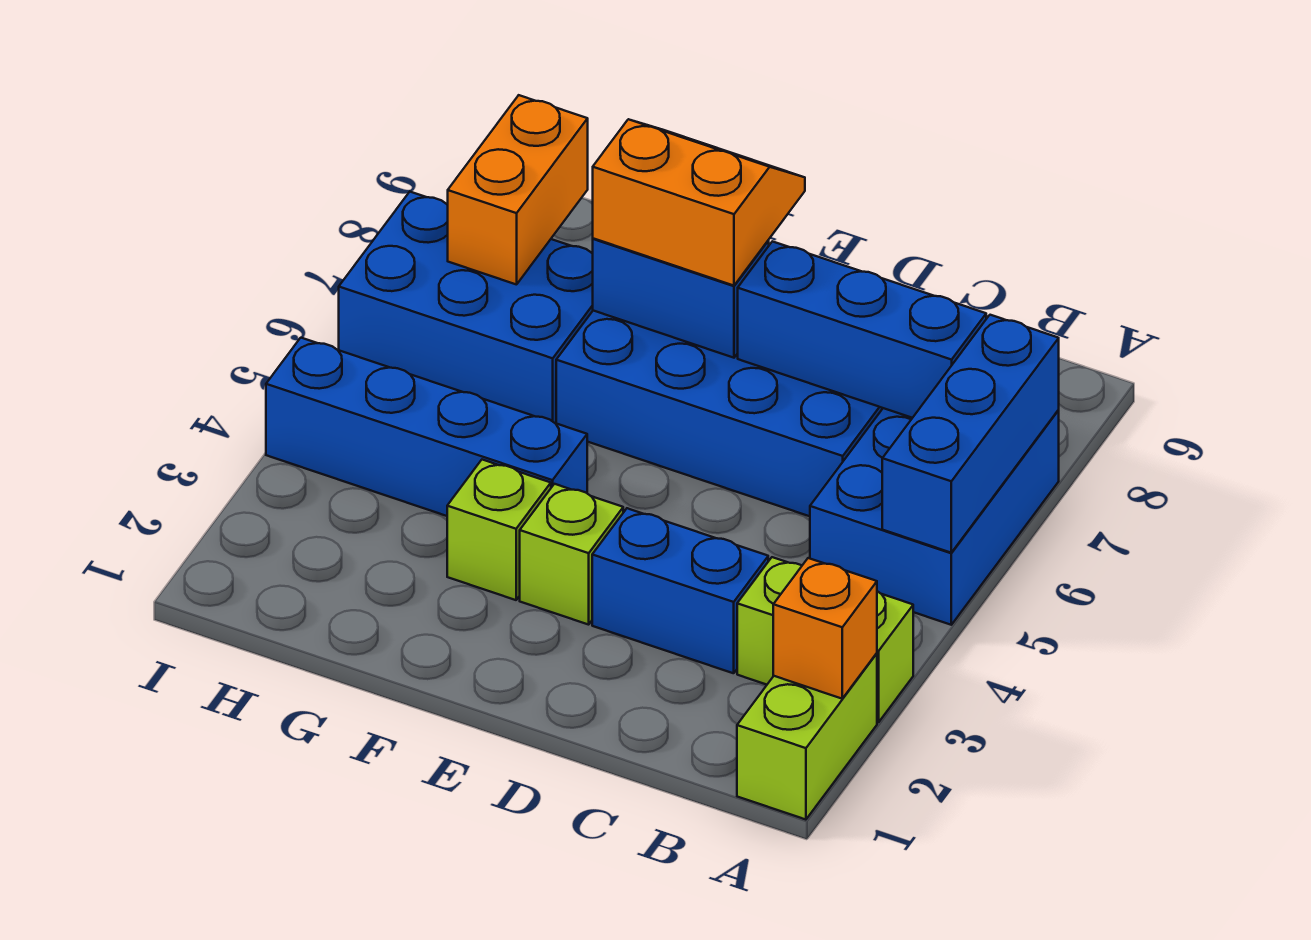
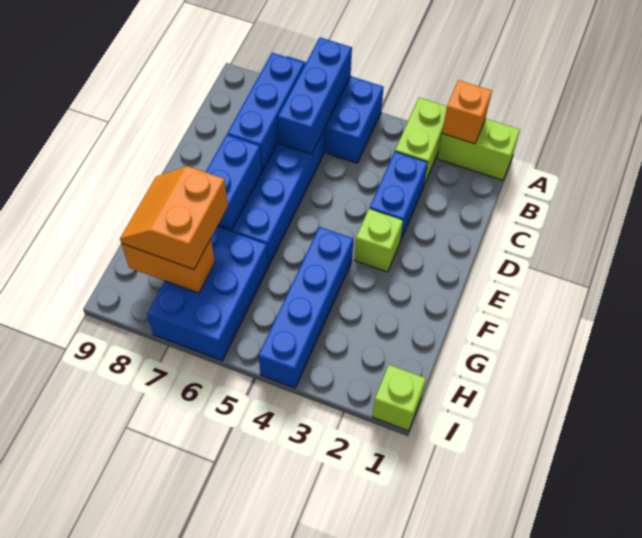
blue 1x3 brick [882,315,1059,553] -> blue 1x3 brick turned to [278,37,352,154]
orange 2x2 slope [593,119,805,286] -> orange 2x2 slope moved to [120,166,228,269]
lime 1x1 brick [447,460,551,600] -> lime 1x1 brick moved to [372,365,426,431]

